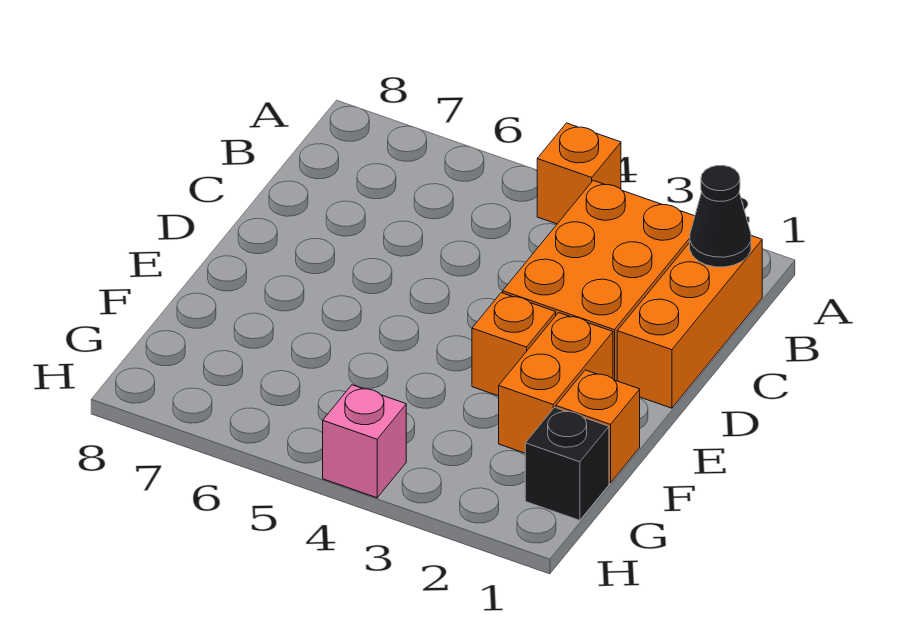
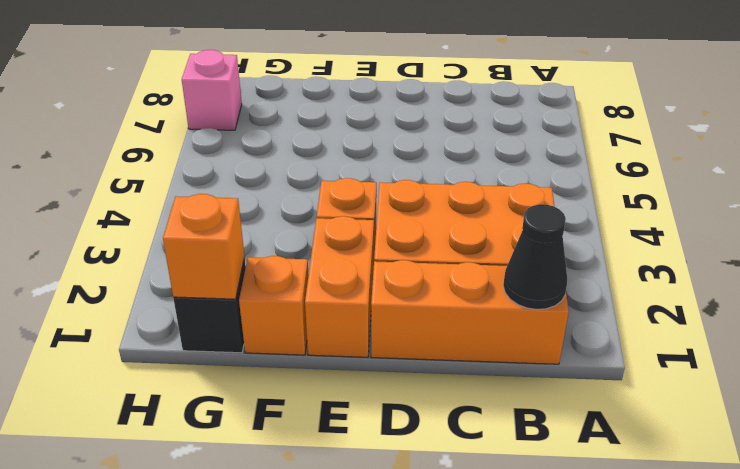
orange 1x1 brick [537,123,621,224] -> orange 1x1 brick moved to [163,194,245,299]
orange 1x2 brick [499,313,613,453] -> orange 1x2 brick turned to [305,216,374,357]
pink 1x1 brick [323,385,406,498] -> pink 1x1 brick moved to [182,50,242,130]

